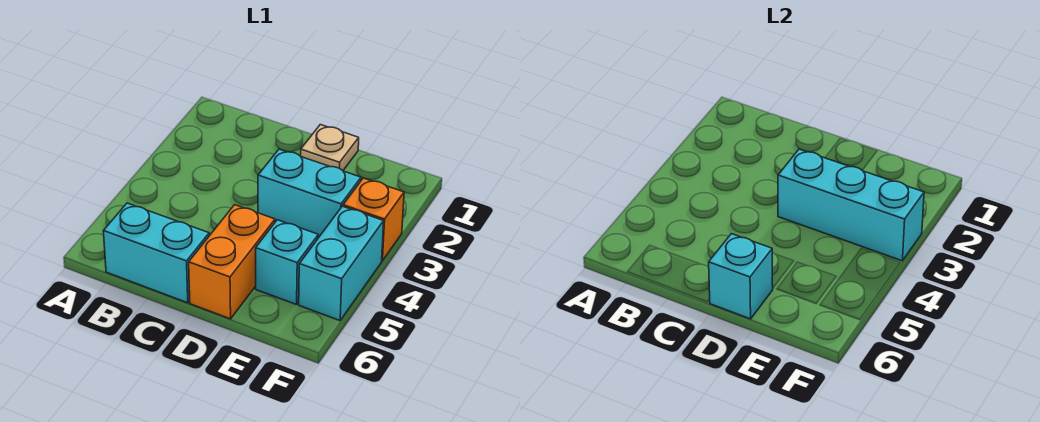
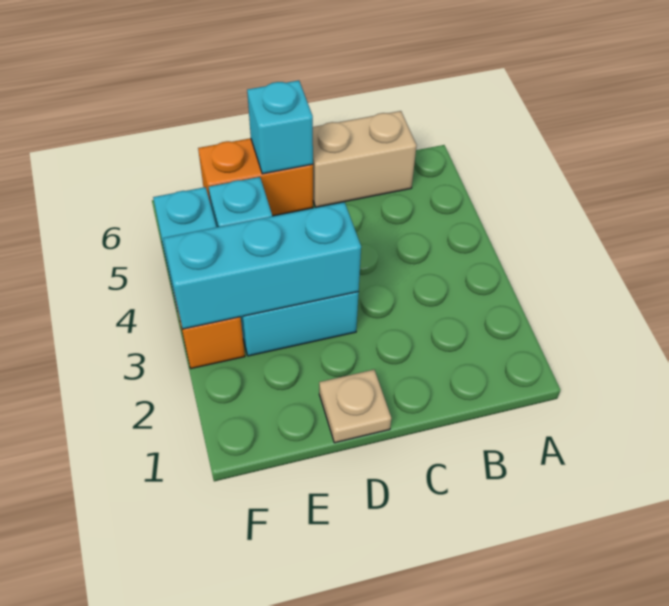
cyan 1x2 brick [103,203,209,303] -> tan 1x2 brick [313,111,417,207]
orange 1x2 brick [189,205,275,319] -> orange 1x2 brick turned to [198,138,313,216]

